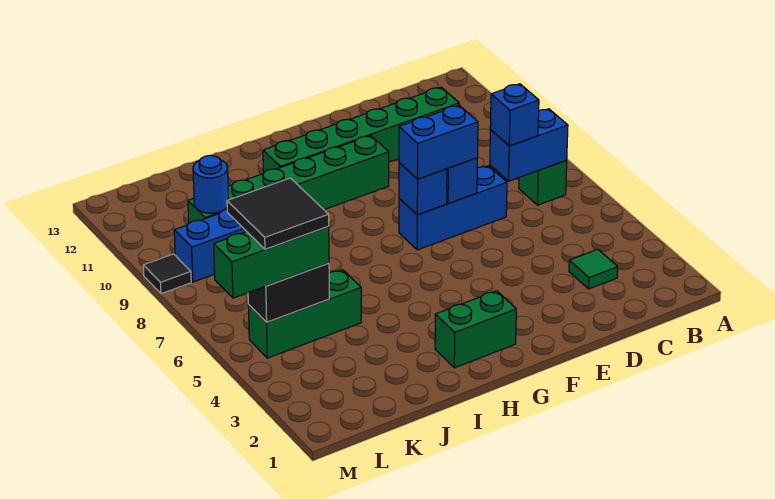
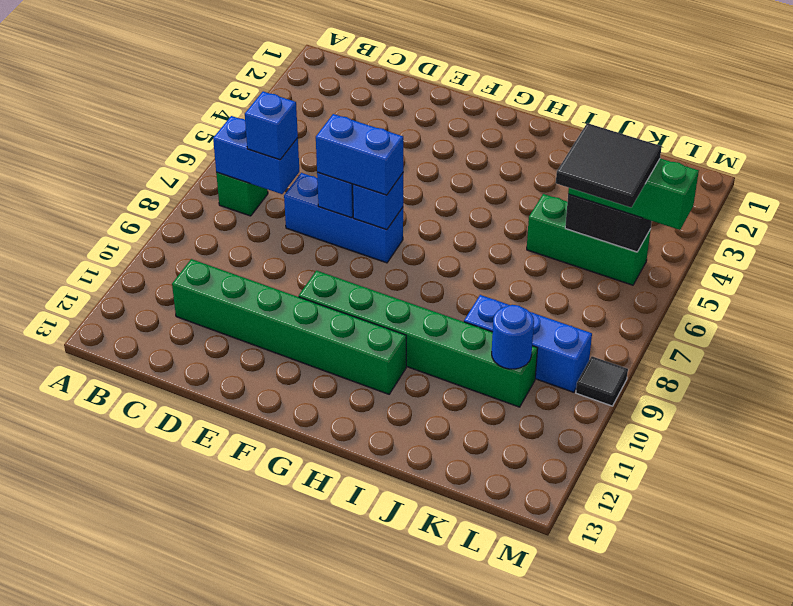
green 1x1 tile [569,249,618,289] -> none
green 1x2 brick [435,291,516,368] -> none

